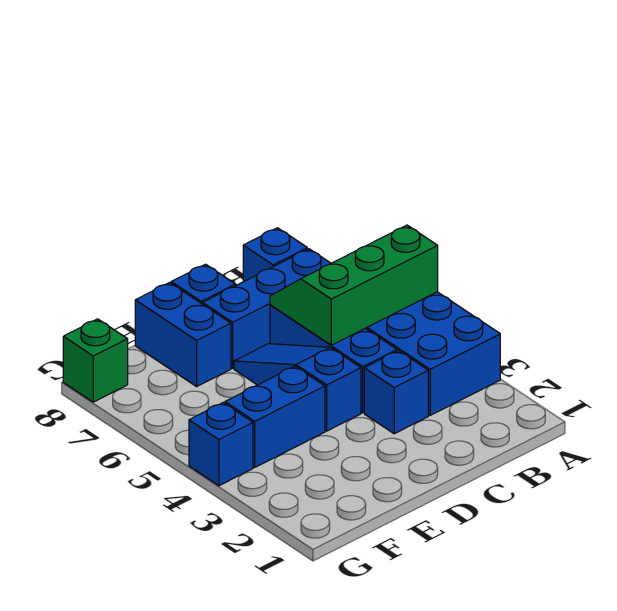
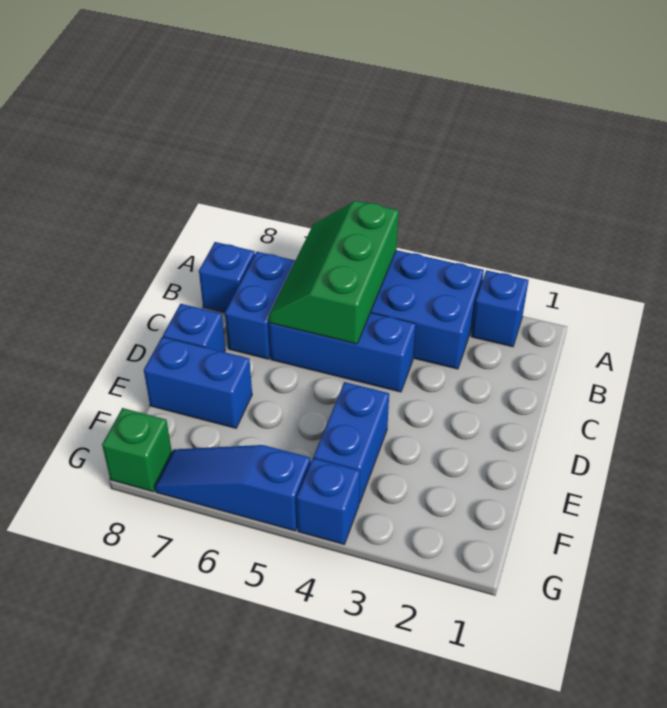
blue 1x3 brick [203,249,331,368] -> blue 1x2 brick [225,252,295,359]
blue 1x1 brick [364,351,428,434] -> blue 1x1 brick moved to [471,270,529,347]
blue 1x3 slope [234,344,361,431] -> blue 1x3 slope moved to [155,445,311,531]

